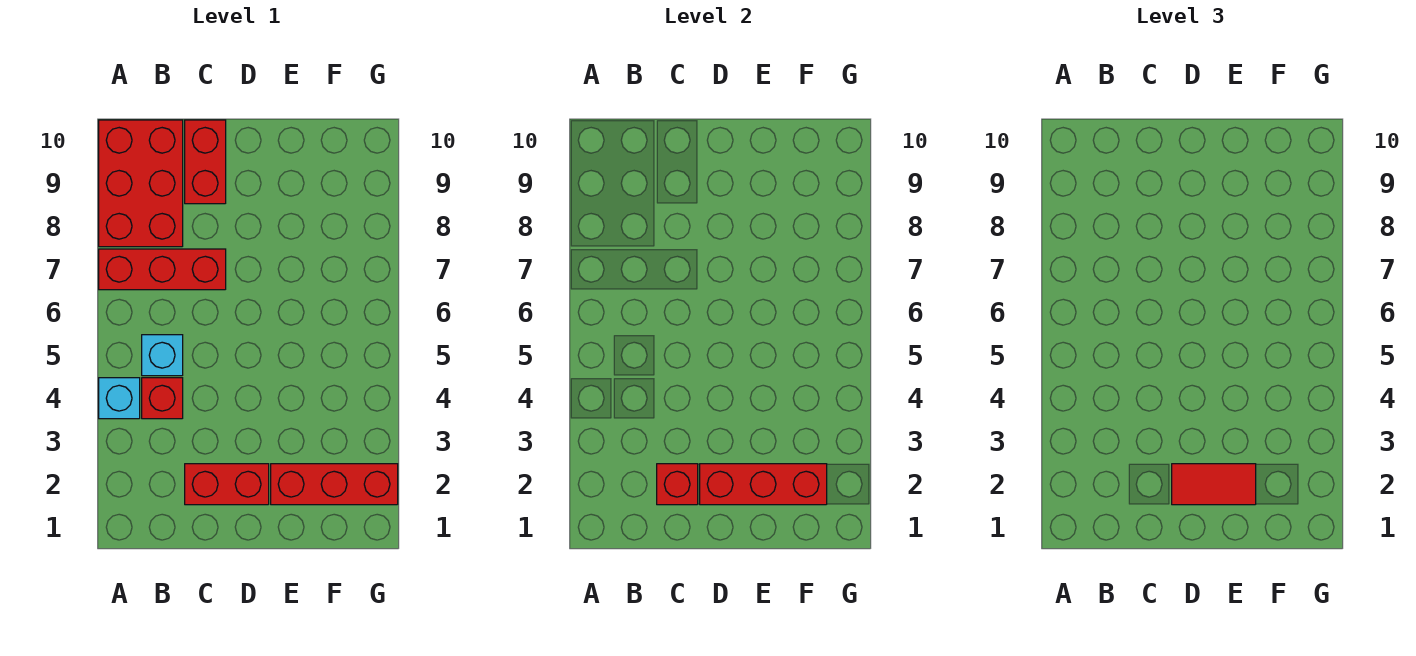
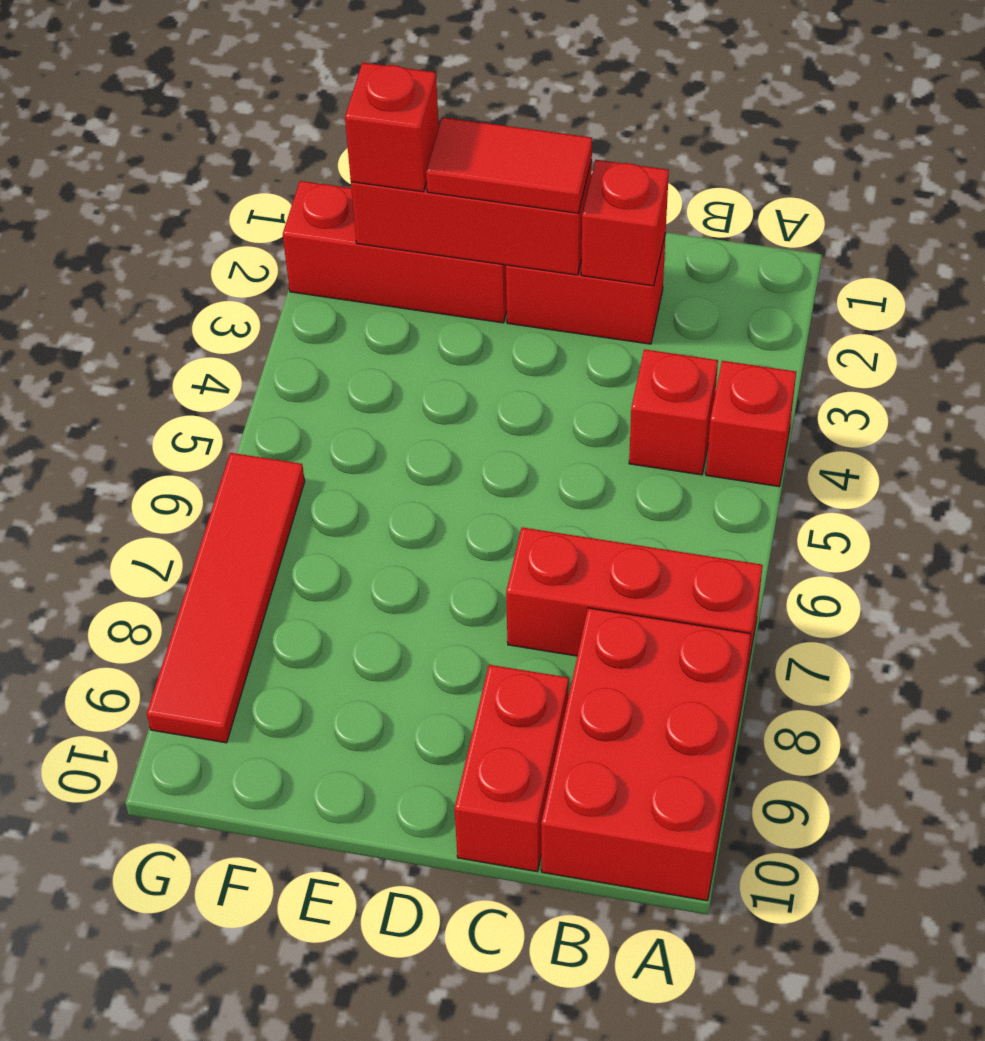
cyan 1x1 brick [99,378,140,419] -> red 1x1 brick [706,361,796,486]
cyan 1x1 brick [142,335,183,376] -> none
none -> red 1x1 brick [345,62,439,192]
none -> red 1x4 tile [147,453,305,743]

